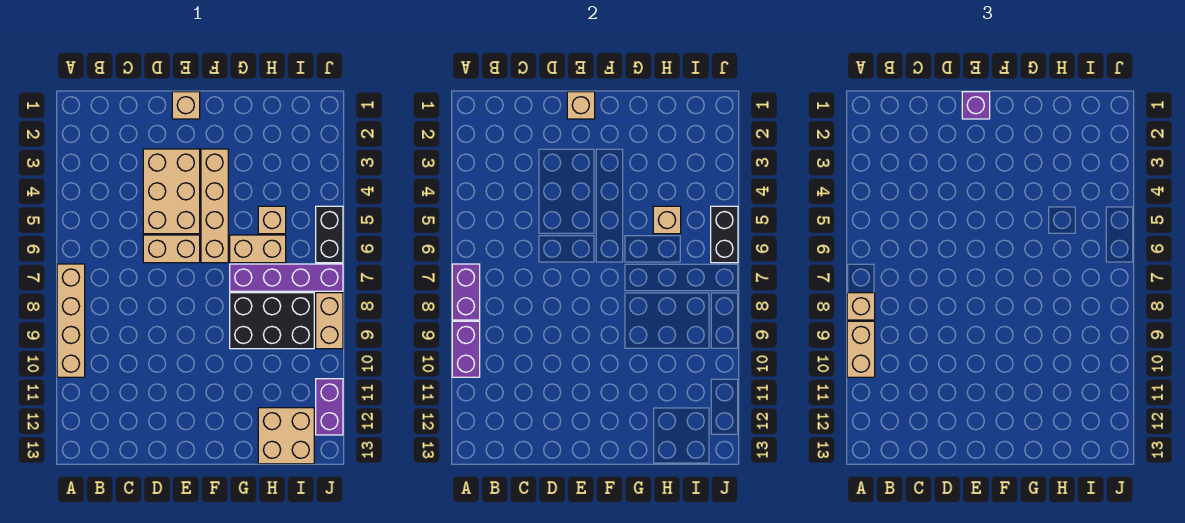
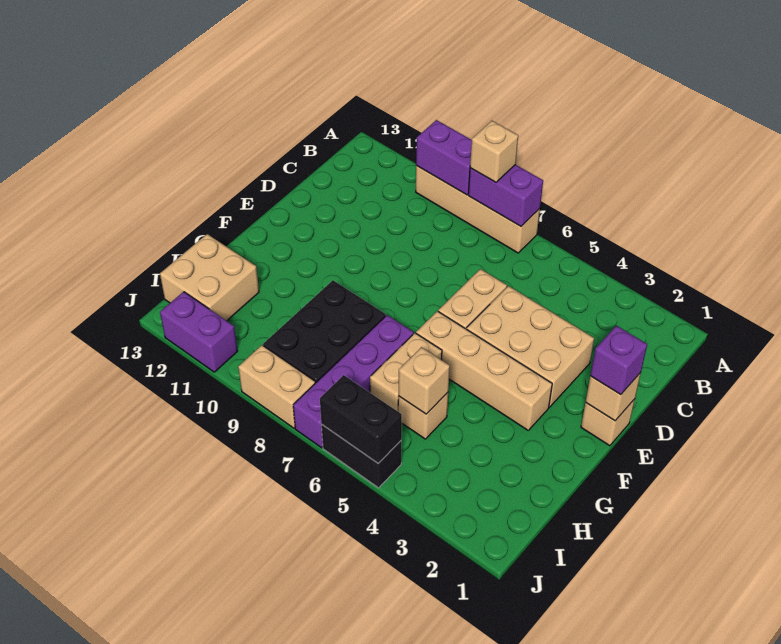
tan 1x2 brick [847,321,875,377] -> none

